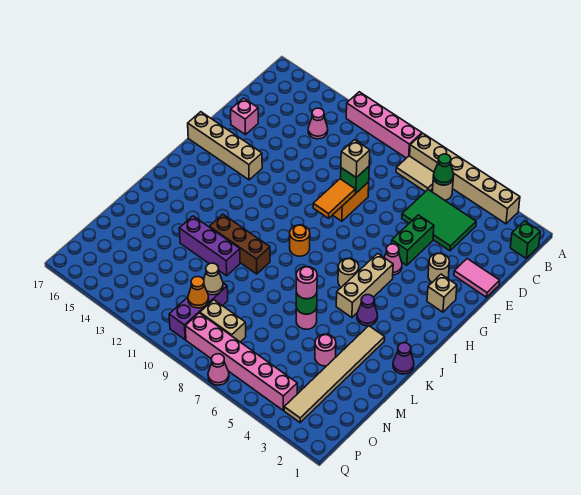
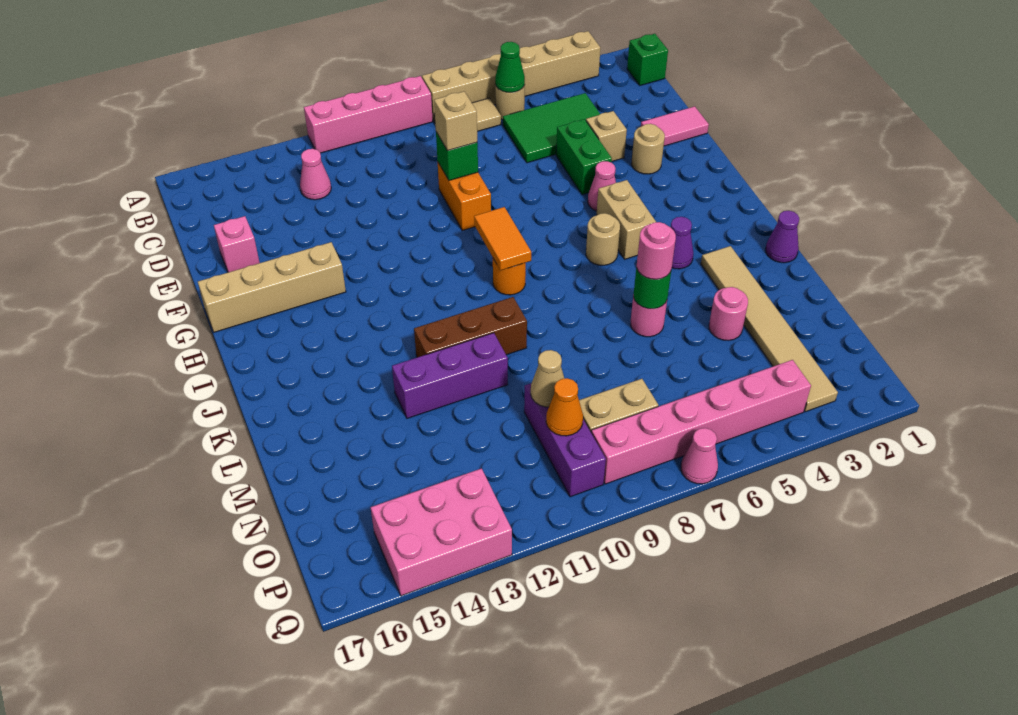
orange 1x2 tile [313,179,355,218] -> orange 1x2 tile moved to [474,207,531,270]
tan 1x1 brick [427,274,457,312] -> tan 1x1 brick moved to [586,111,627,161]
tan 1x3 brick [336,253,393,317] -> tan 1x2 brick [597,180,656,259]
none -> pink 2x3 brick [371,469,512,596]

